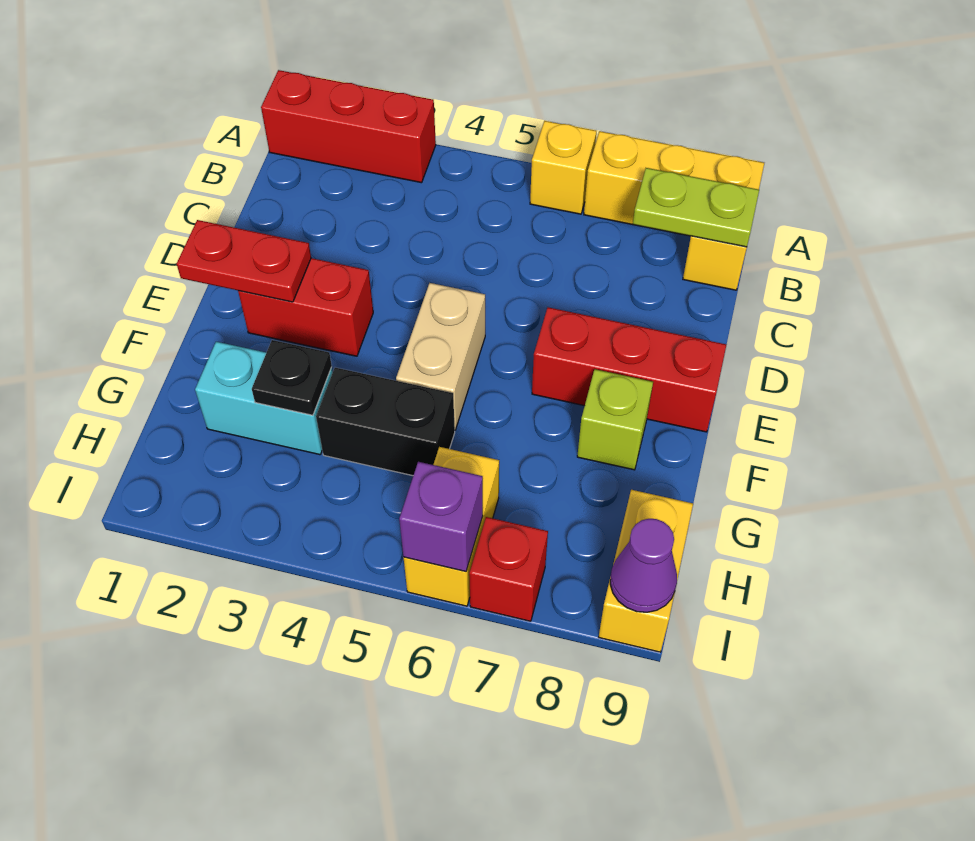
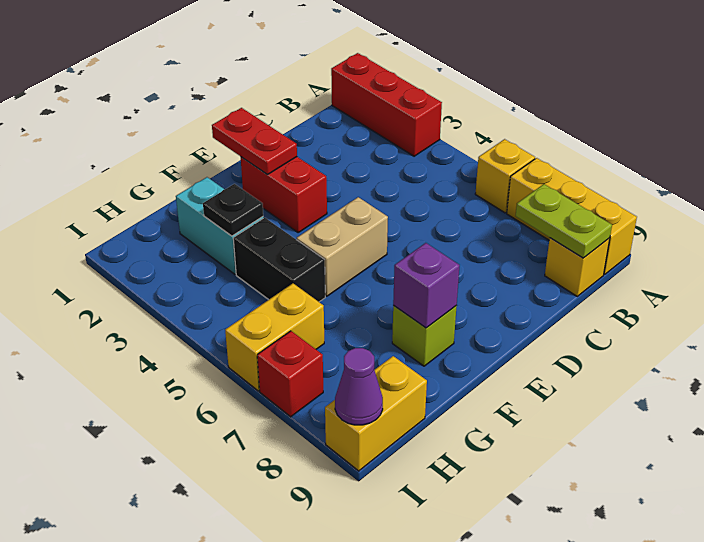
red 1x3 brick [532,307,727,432] -> none
purple 1x1 brick [399,462,483,571] -> purple 1x1 brick moved to [393,243,460,328]

